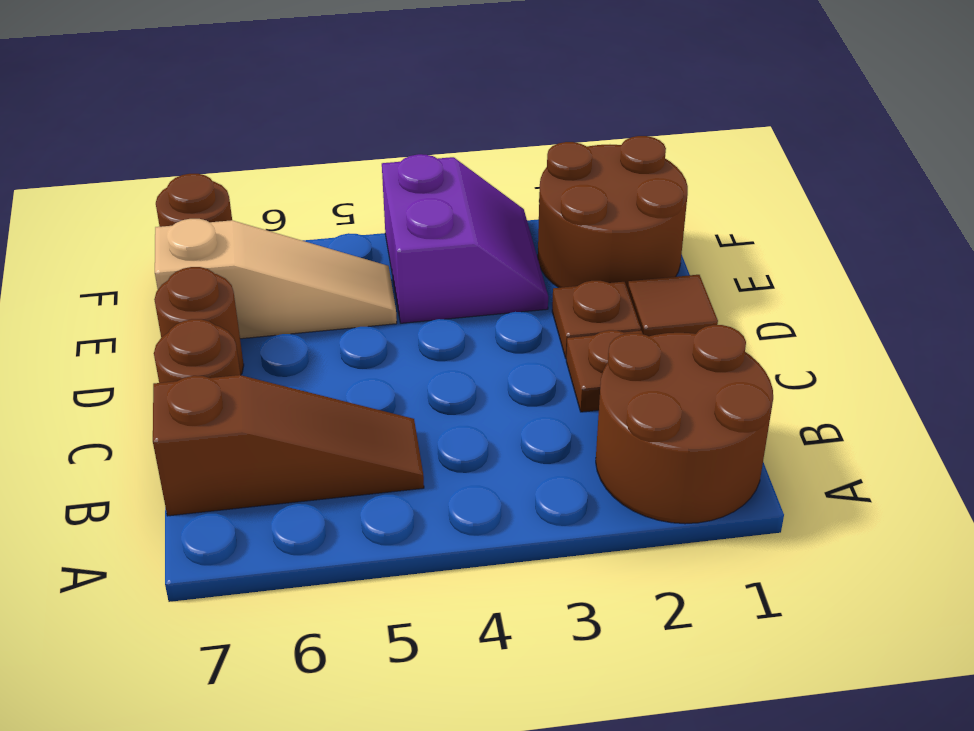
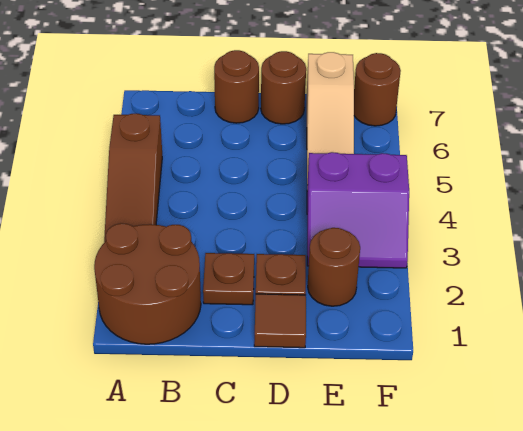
brown 1x3 slope [153,375,424,516] -> brown 1x3 slope moved to [104,114,162,242]
brown 2x2 round brick [538,136,688,289] -> brown 1x1 round brick [308,228,360,306]

